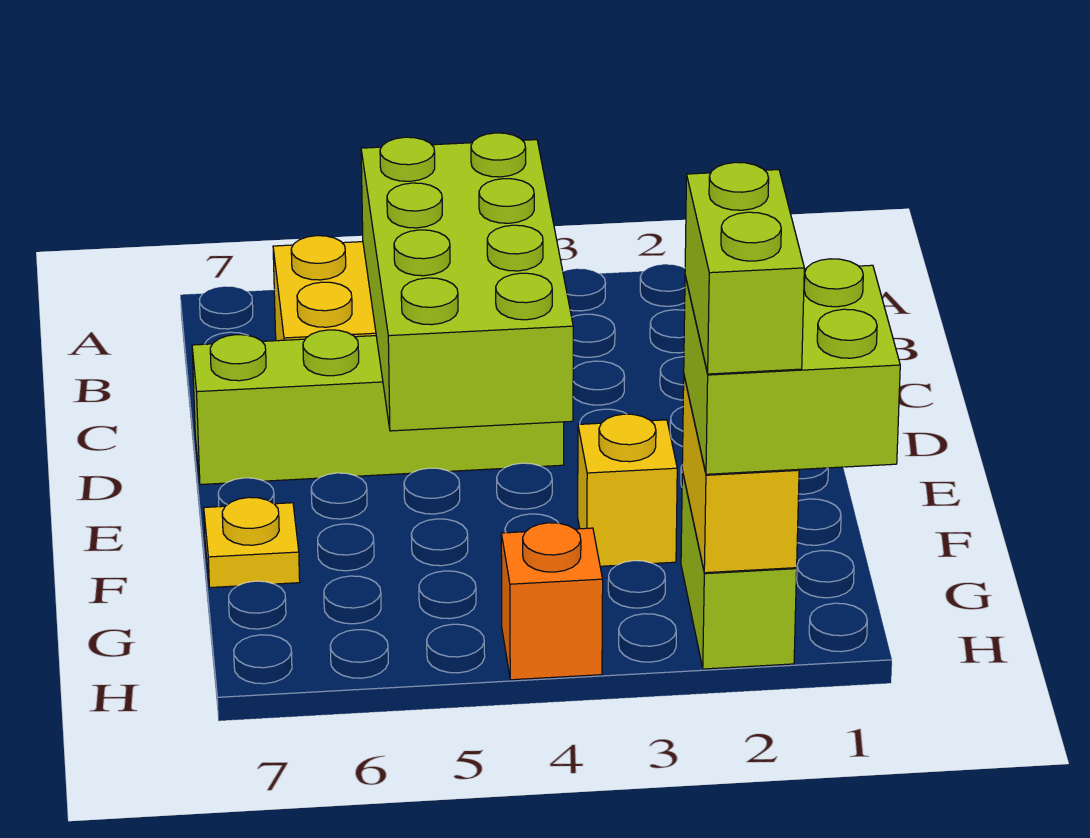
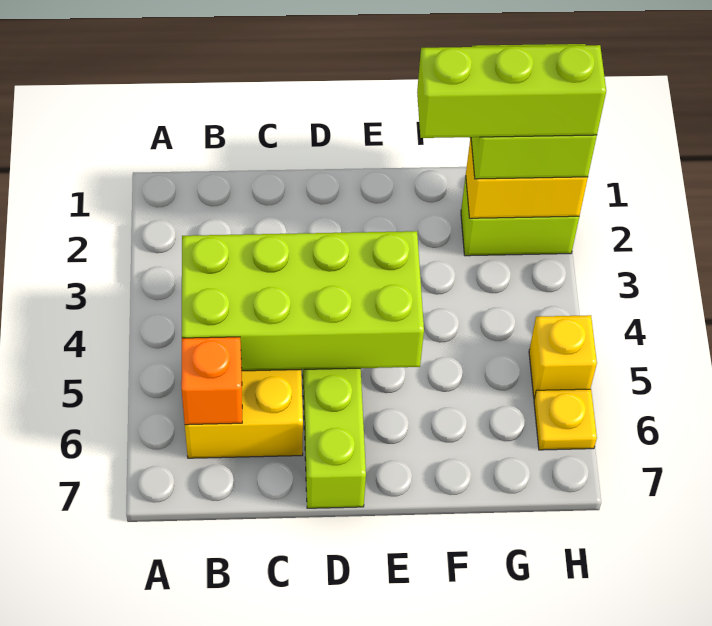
yellow 1x1 brick [578,414,677,566] -> yellow 1x1 brick moved to [529,315,597,399]
yellow 1x1 plate [204,497,300,588] -> yellow 1x1 plate moved to [534,389,597,450]
lime 1x2 brick [685,162,804,374] -> lime 1x3 brick [417,45,606,138]
orange 1x1 brick [501,523,603,680] -> orange 1x1 brick moved to [181,337,242,425]

